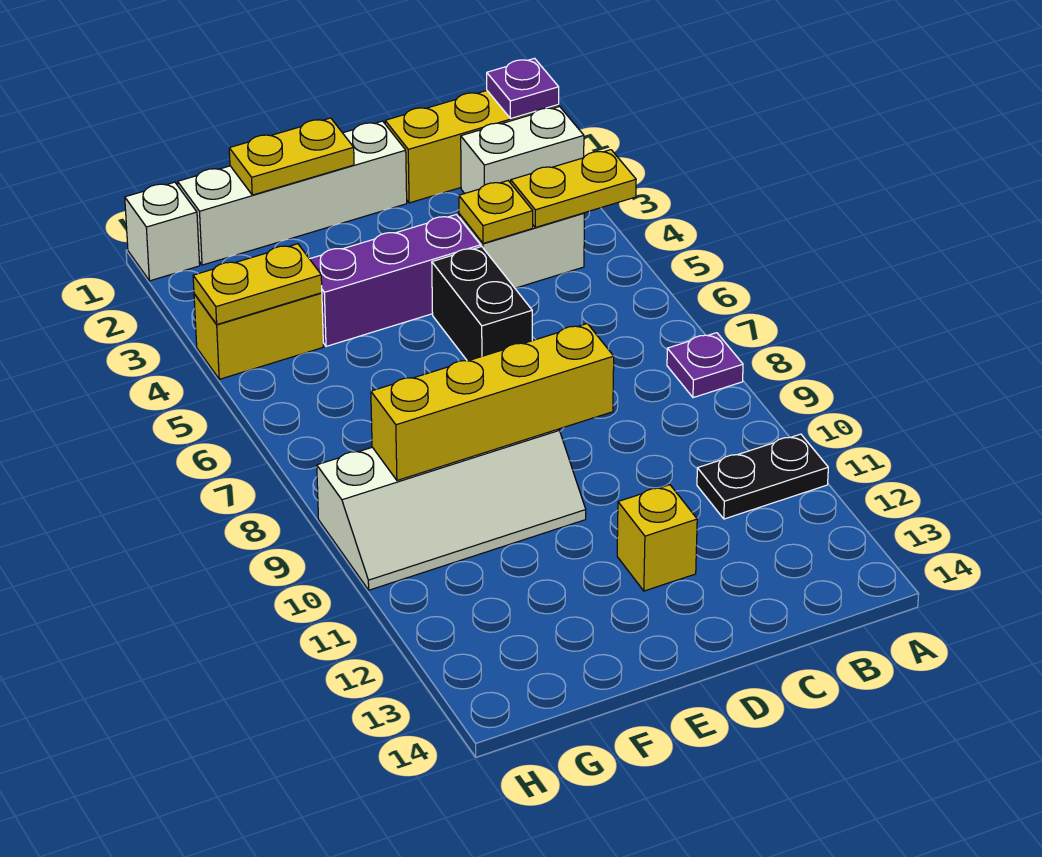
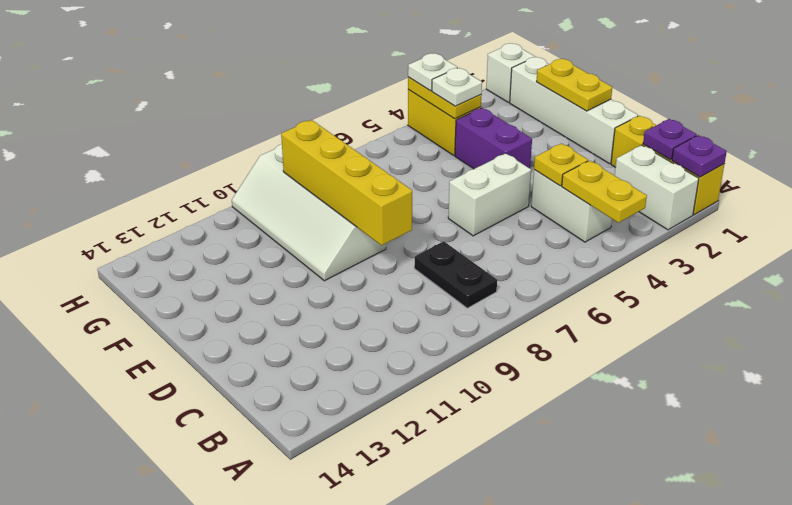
purple 1x1 plate [667,333,743,398] -> purple 1x1 plate moved to [643,119,697,160]
black 1x2 plate [697,434,828,519] -> black 1x2 plate moved to [414,241,497,308]
purple 1x3 brick [310,214,481,346] -> purple 1x2 brick [455,108,532,169]
black 1x2 brick [432,247,532,361] -> white 1x2 brick [448,153,531,236]
yellow 1x1 brick [617,485,697,591] -> none
none -> white 1x1 plate [432,68,482,106]
none -> white 1x1 plate [408,53,457,91]

